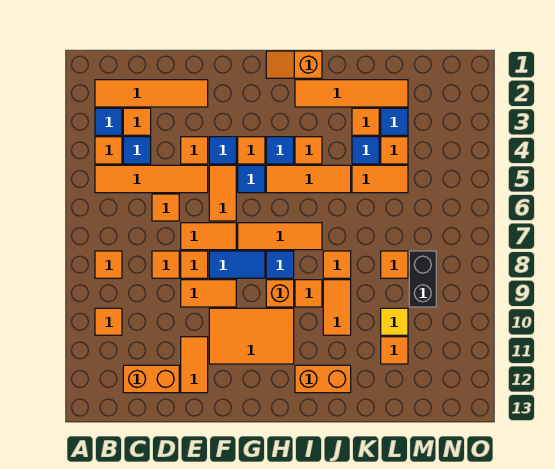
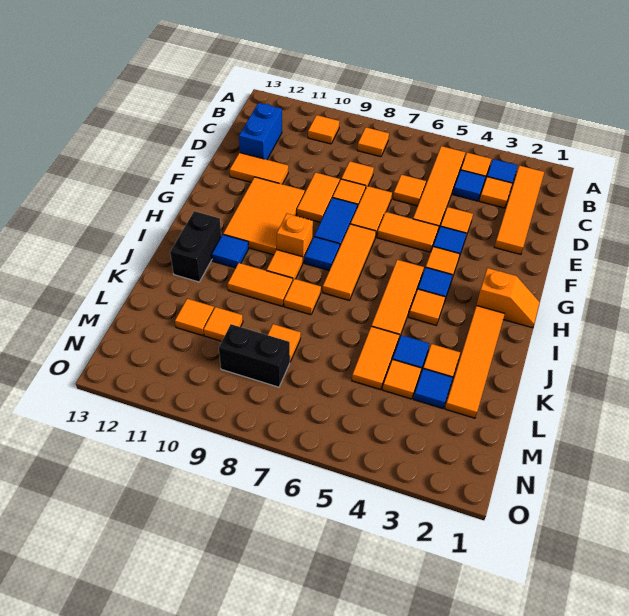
orange 1x2 brick [123,365,179,393] -> blue 1x2 brick [239,103,282,160]
blue 1x1 tile [238,165,265,193] -> blue 1x1 tile moved to [212,235,249,268]
orange 1x2 slope [266,51,322,78] -> orange 1x2 slope turned to [476,268,540,328]
orange 1x2 brick [295,365,351,393] -> black 1x2 brick [170,211,221,282]
yellow 1x1 tile [381,308,408,335] -> orange 1x1 tile [204,307,243,341]

